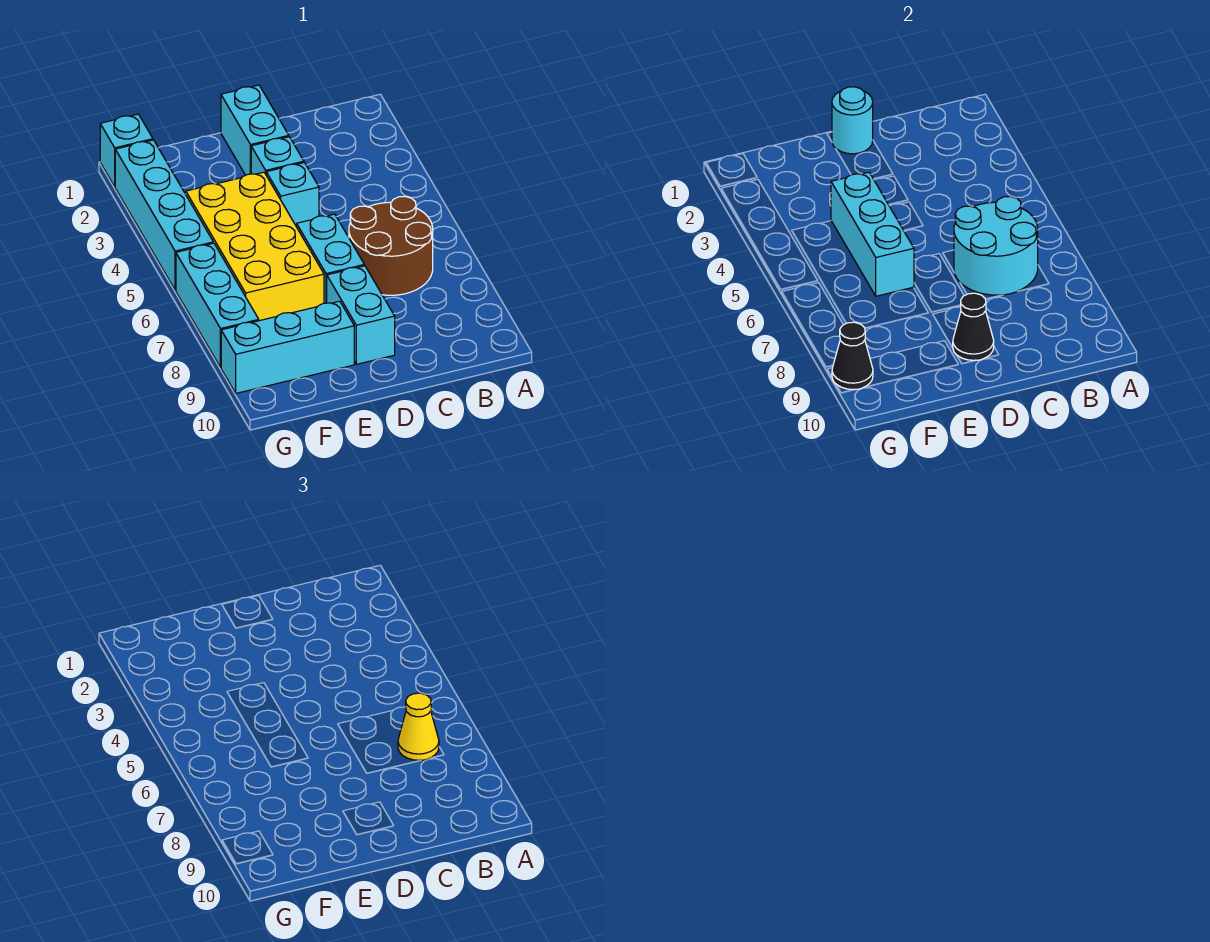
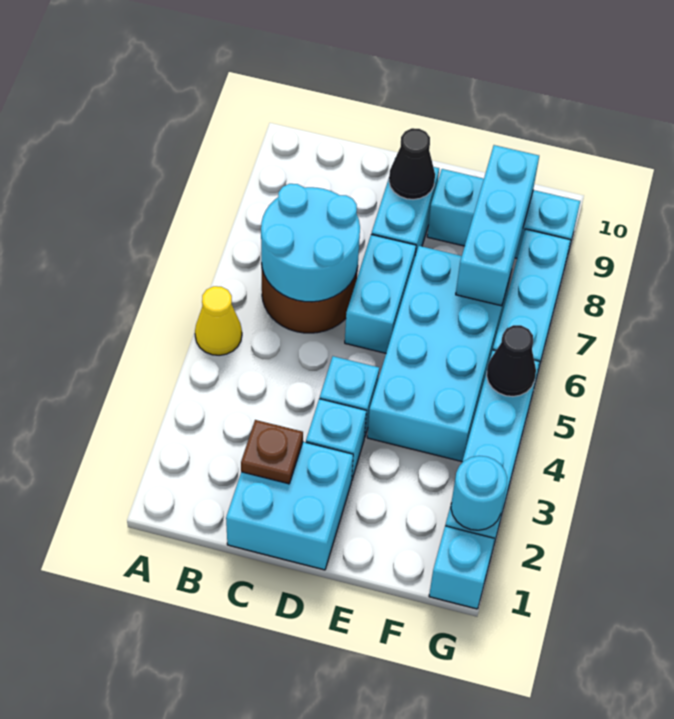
yellow 1x1 cone [398,693,439,760] -> yellow 1x1 cone moved to [195,286,242,355]
none -> brown 1x1 plate [241,420,303,484]
cyan 1x2 brick [221,85,289,175] -> cyan 2x2 brick [226,442,353,570]
cyan 1x1 round brick [832,87,873,154] -> cyan 1x1 round brick moved to [451,456,507,530]
yellow 2x4 brick [186,172,324,321] -> cyan 2x4 brick [367,246,511,461]
cyan 1x3 brick [831,172,914,296] -> cyan 1x3 brick moved to [456,145,539,306]
black 1x1 cone [832,322,873,390] -> black 1x1 cone moved to [487,325,536,397]

